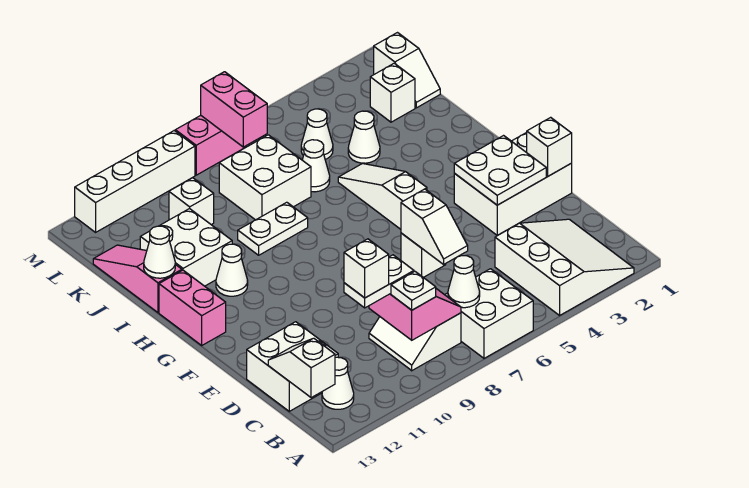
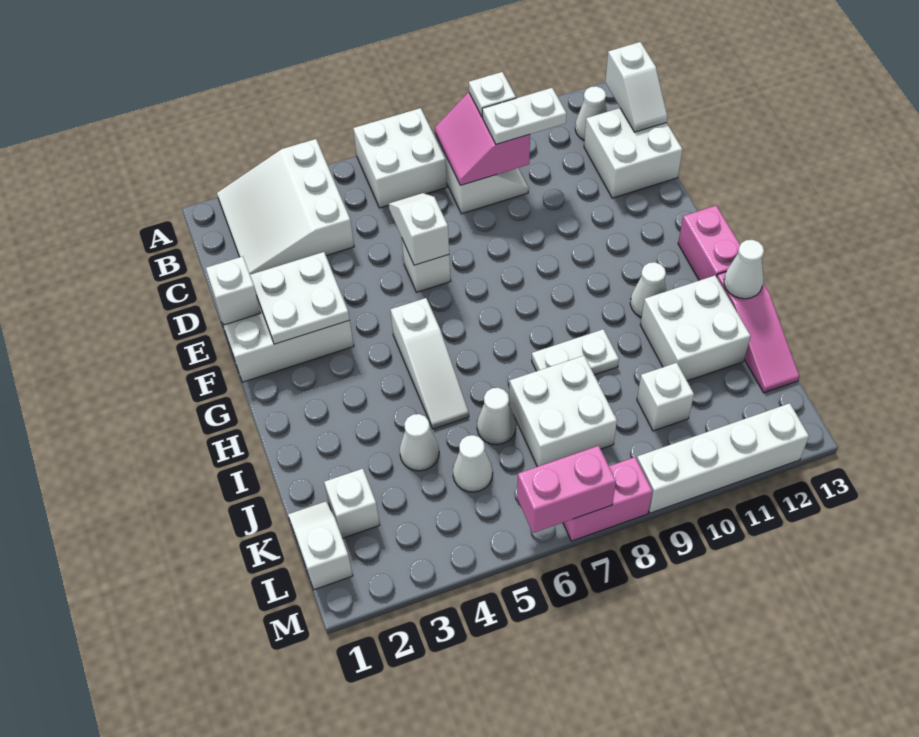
white 1x1 cone [448,256,480,308] -> none
white 1x1 brick [344,239,389,298] -> none
pink 1x2 brick [201,72,267,147] -> pink 1x2 brick turned to [517,446,616,533]

